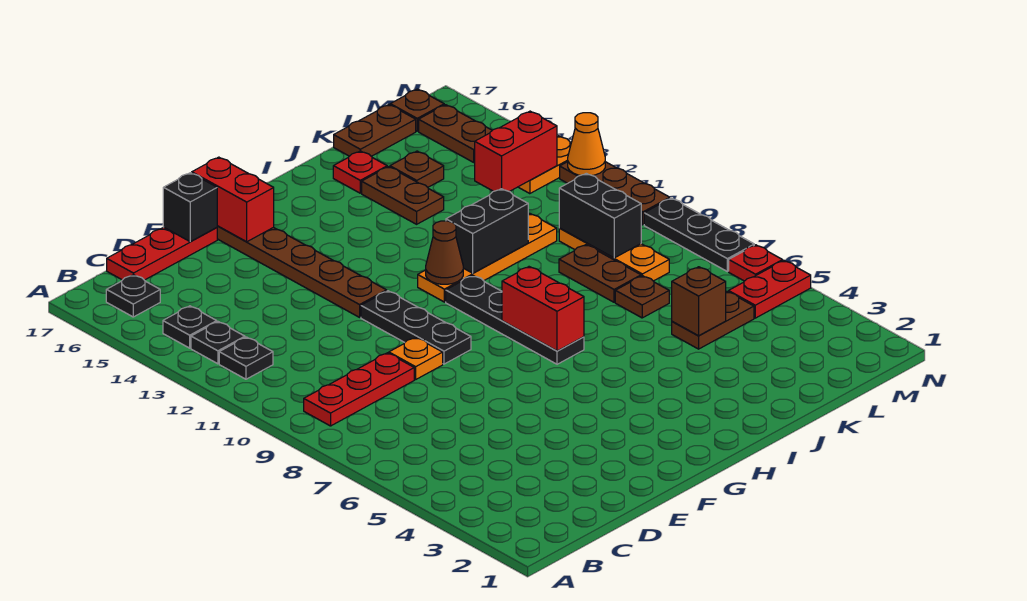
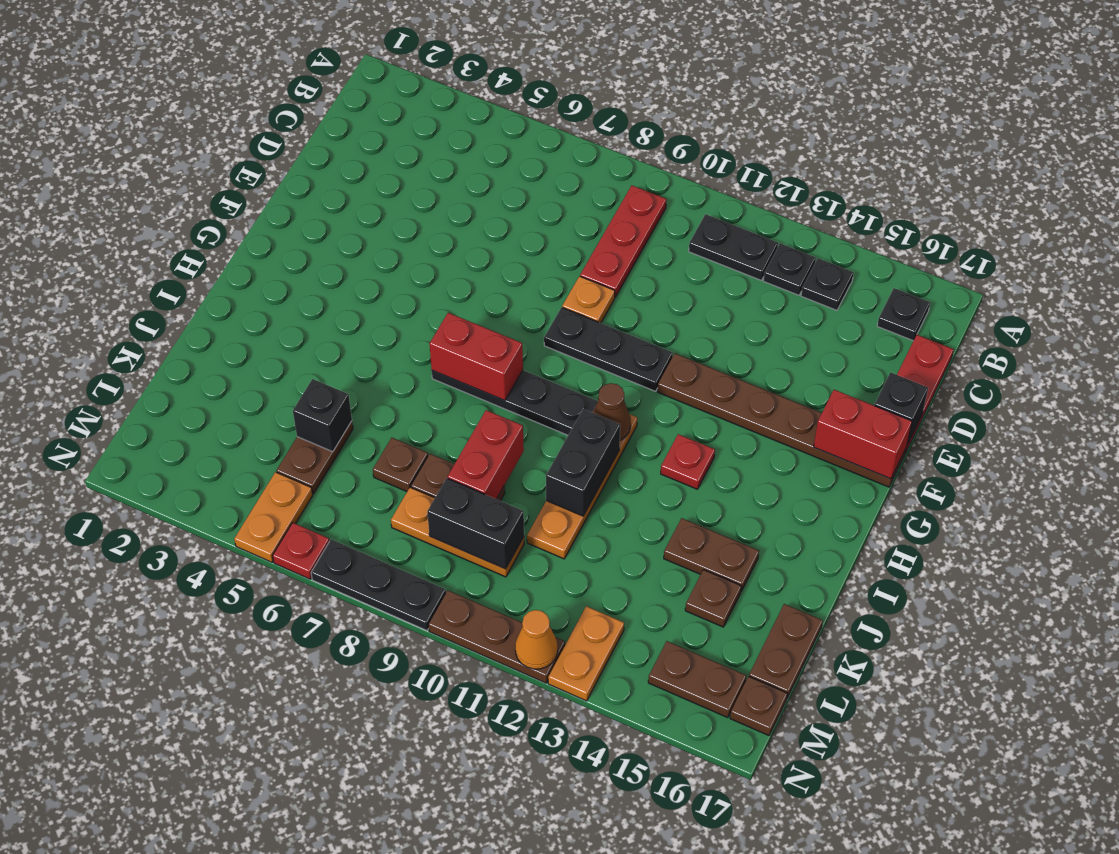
black 1x1 plate [219,337,273,379] -> black 1x2 plate [689,214,778,280]
red 1x1 plate [333,151,387,193] -> red 1x1 plate moved to [661,434,715,489]
brown 1x1 brick [672,267,726,336] -> black 1x1 brick [293,379,352,452]
red 1x2 brick [475,111,557,192] -> red 1x2 brick moved to [447,410,524,499]
red 1x2 plate [729,261,811,318] -> orange 1x2 plate [234,472,313,562]

